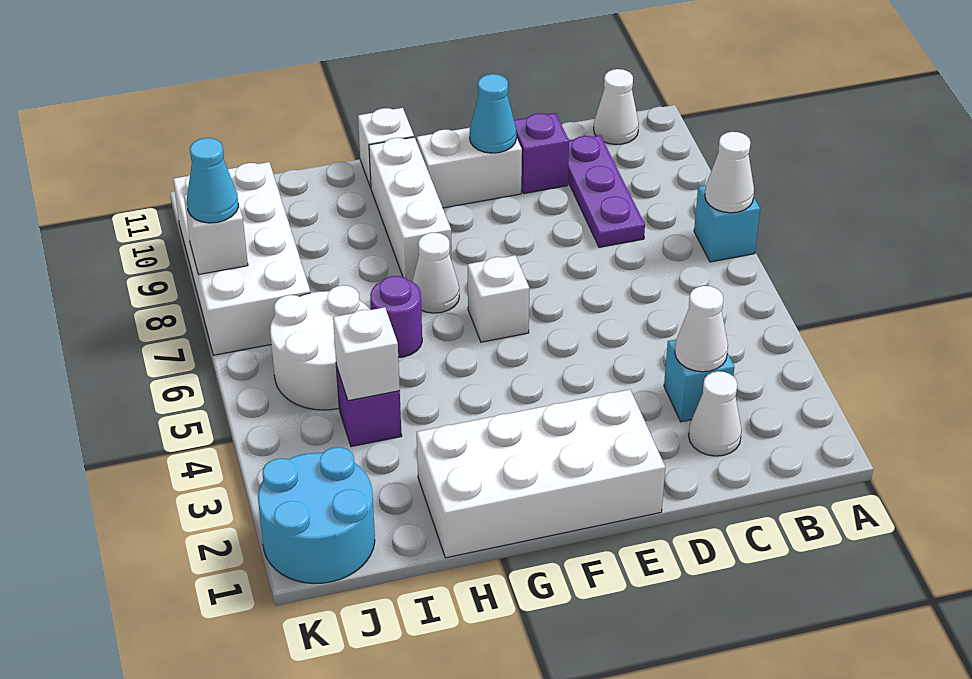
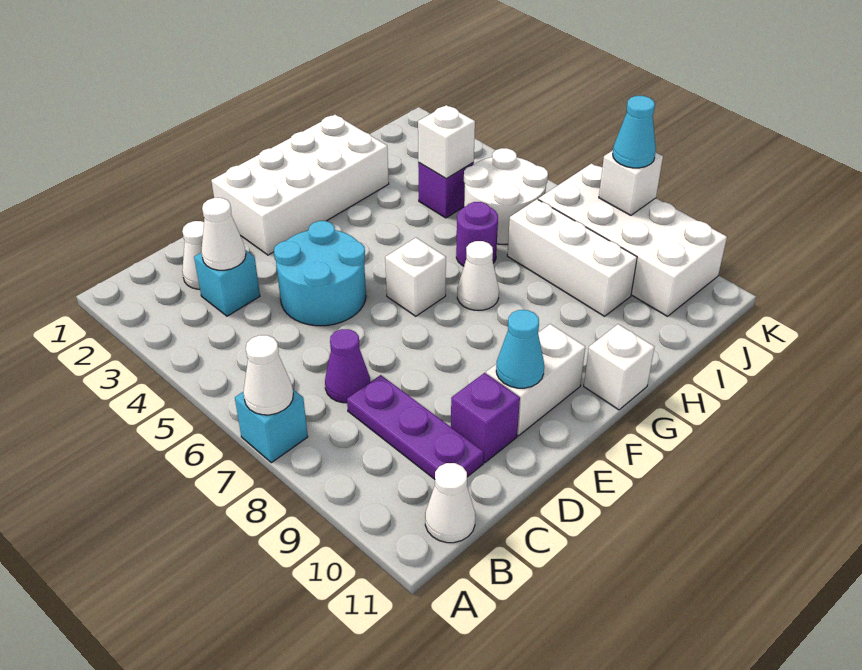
none -> purple 1x1 cone [325,329,370,403]
white 1x3 brick [369,137,452,281] -> white 1x3 brick moved to [507,199,637,316]
cyan 2x2 round brick [258,447,375,584] -> cyan 2x2 round brick moved to [274,221,366,326]

